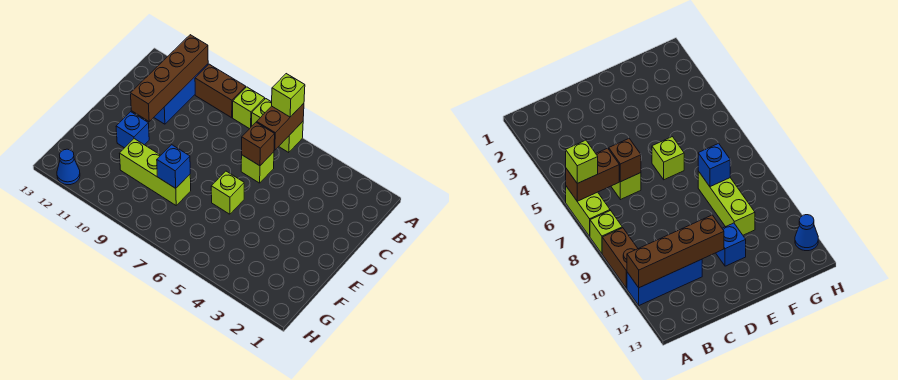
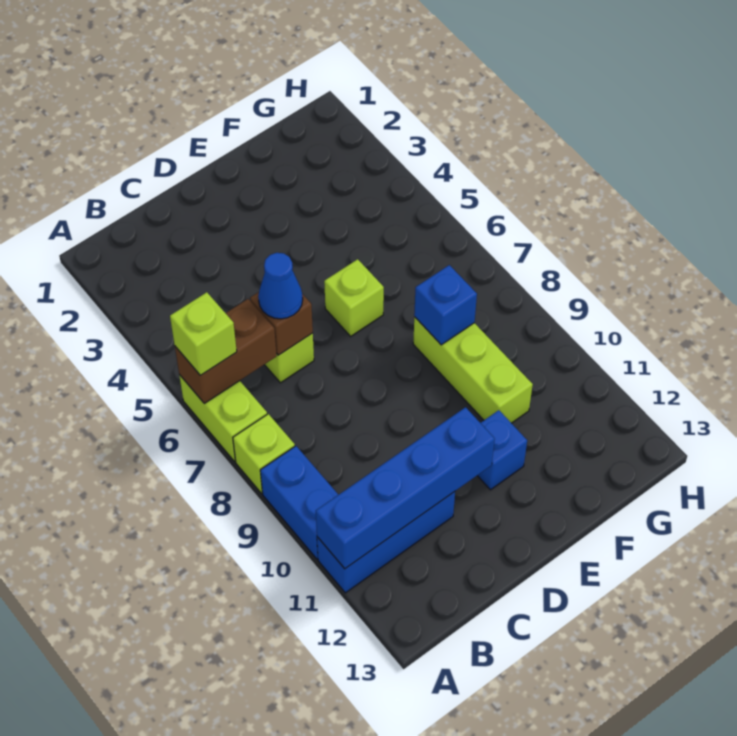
brown 1x2 brick [195,64,246,118] -> blue 1x2 brick [260,446,338,559]
brown 1x4 brick [130,35,208,121] -> blue 1x4 brick [316,407,495,569]
blue 1x1 cone [57,149,80,185] -> blue 1x1 cone moved to [258,253,303,319]

